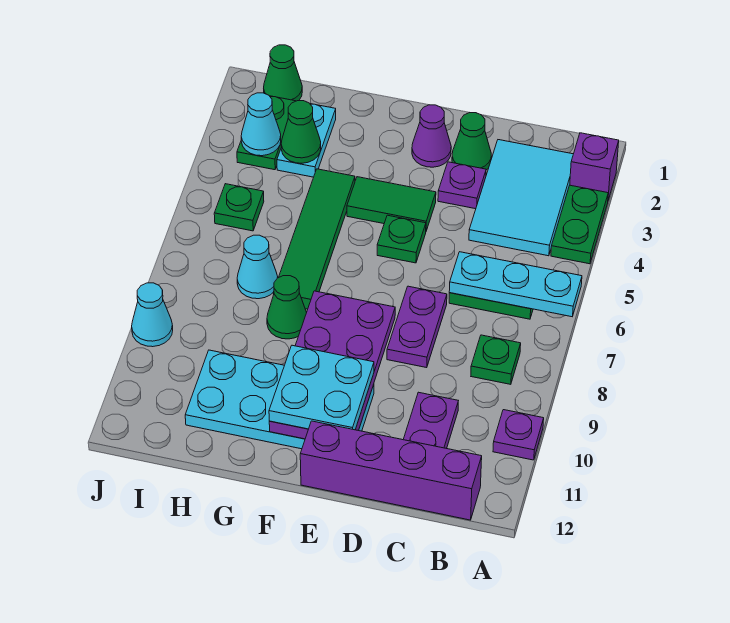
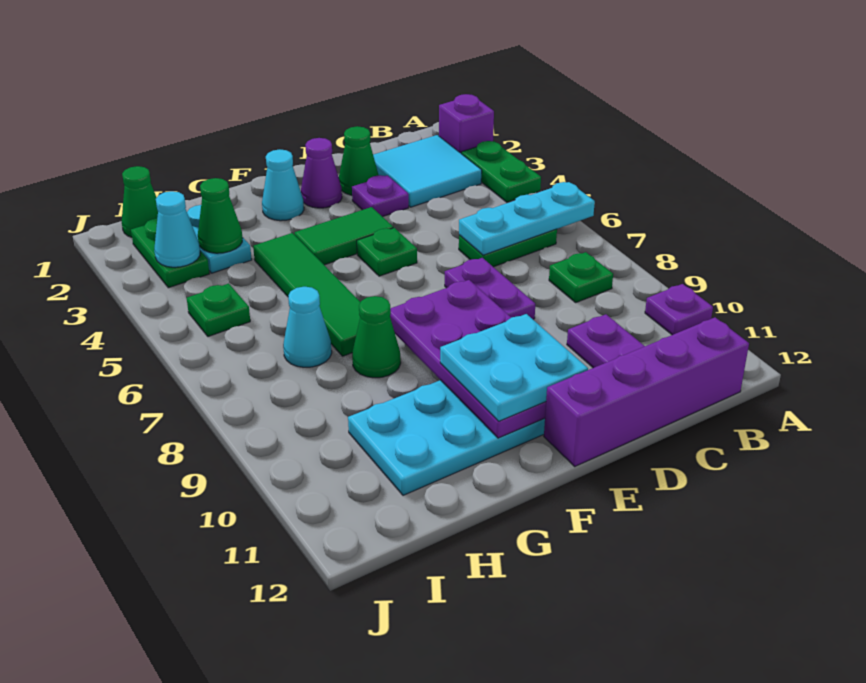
cyan 2x3 tile [469,140,573,256] -> cyan 2x2 tile [373,135,482,207]
cyan 1x1 cone [132,283,173,347] -> cyan 1x1 cone moved to [262,149,304,221]

